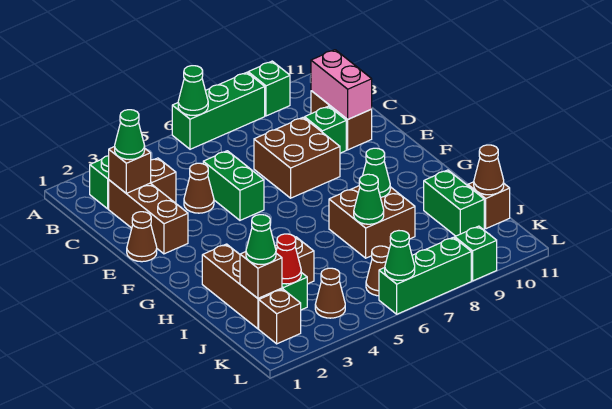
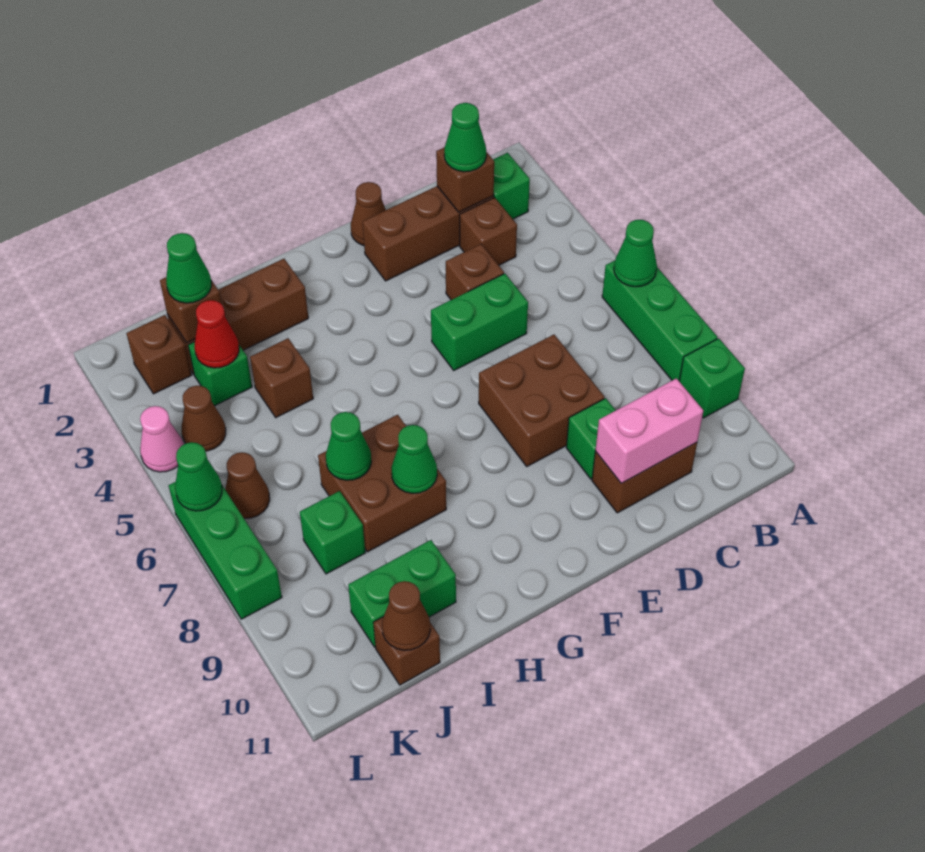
brown 1x1 cone [184,163,214,213] -> brown 1x1 brick [446,244,504,300]
none -> pink 1x1 cone [140,406,184,472]
green 1x1 brick [455,226,497,281] -> green 1x1 brick moved to [300,491,365,574]

